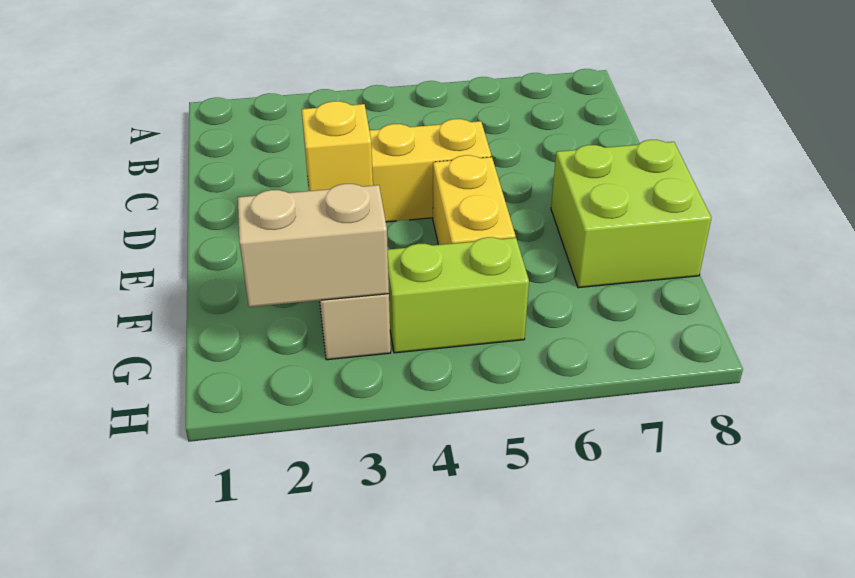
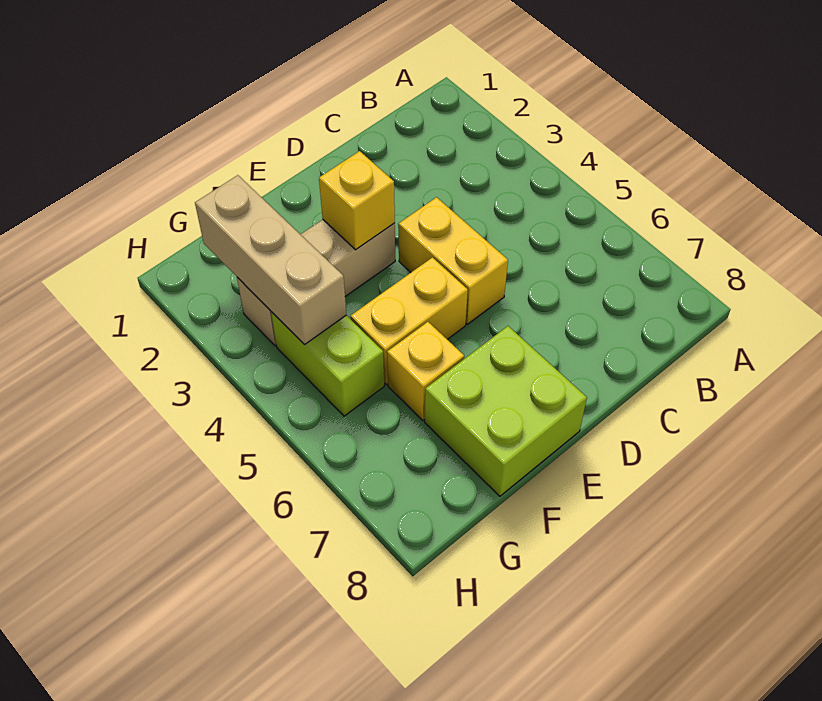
none -> yellow 1x1 brick [387,322,464,420]
tan 1x2 brick [238,184,389,307] -> tan 1x3 brick [195,175,346,345]

